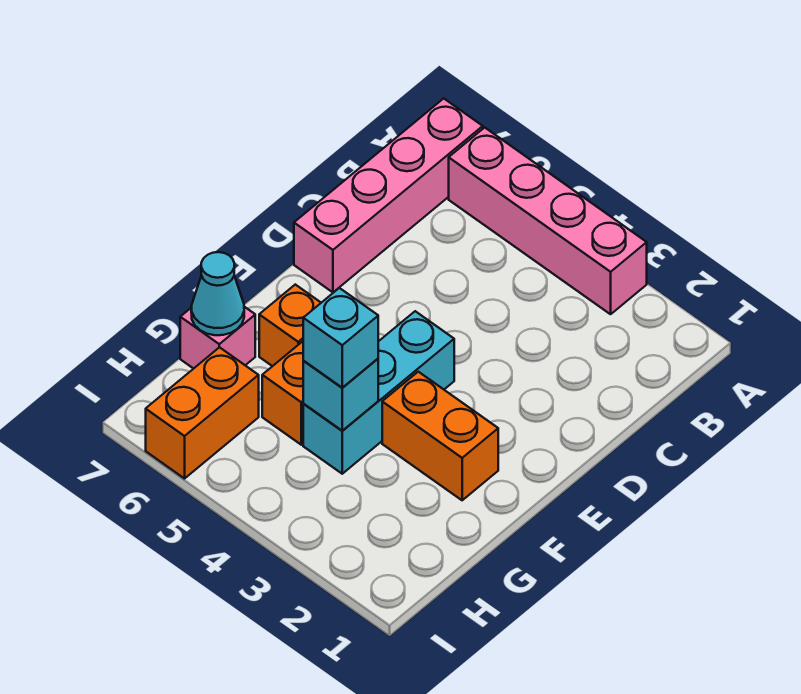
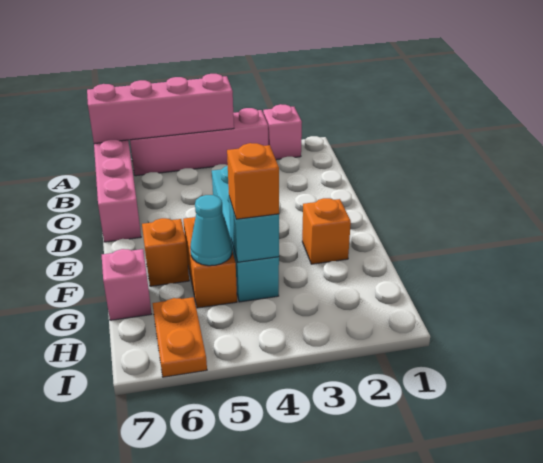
none -> pink 1x1 brick [263,104,302,160]
none -> pink 1x4 brick [87,74,234,144]
cyan 1x3 brick [303,311,454,474] -> cyan 1x4 brick [212,166,279,302]
orange 1x2 brick [382,372,498,500] -> orange 1x1 brick [302,198,351,264]
cyan 1x1 brick [303,288,378,388] -> orange 1x1 brick [227,143,279,219]
cyan 1x1 cone [191,252,244,335] -> cyan 1x1 cone moved to [190,195,232,266]
orange 1x2 brick [146,347,259,479] -> orange 1x2 plate [152,297,207,377]

